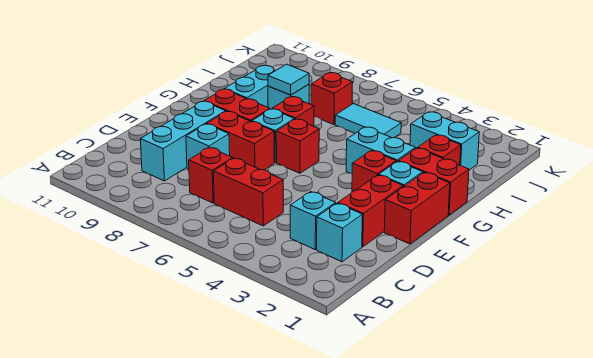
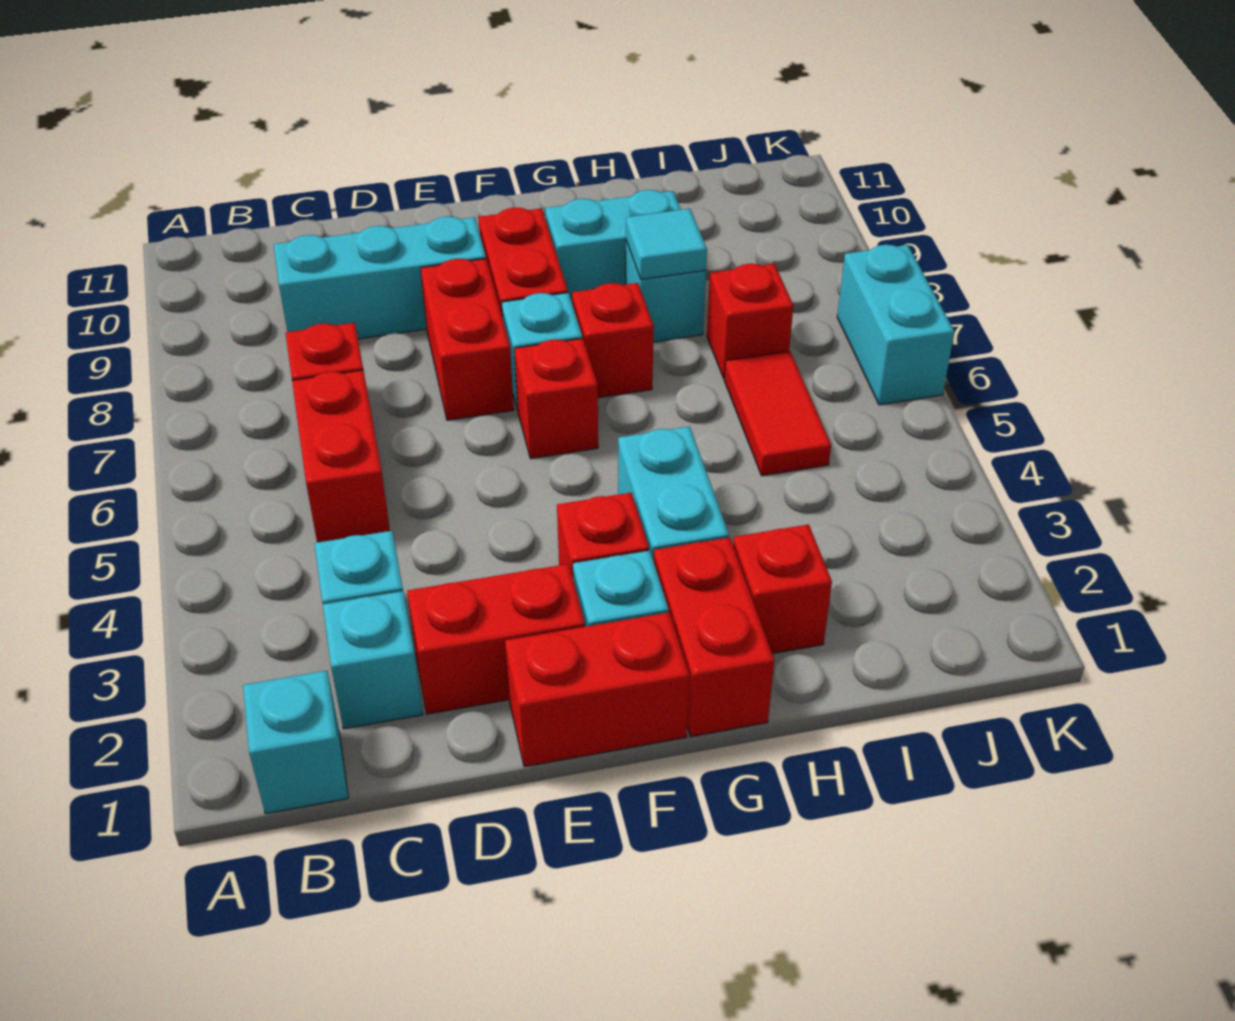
cyan 1x1 brick [186,124,230,169] -> cyan 1x1 brick moved to [243,671,348,814]
cyan 1x2 brick [410,112,479,170] -> cyan 1x2 brick moved to [837,245,955,405]
cyan 1x2 tile [335,104,401,138] -> red 1x2 tile [724,351,831,476]

